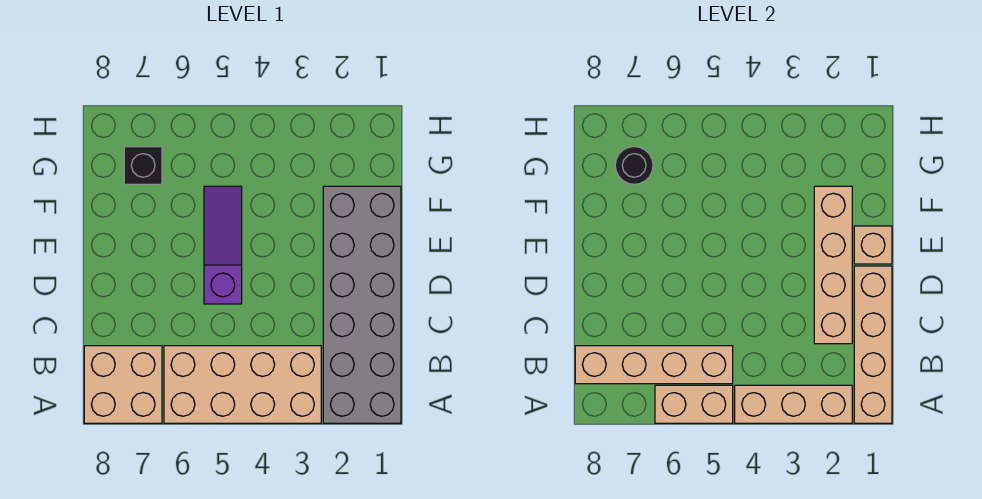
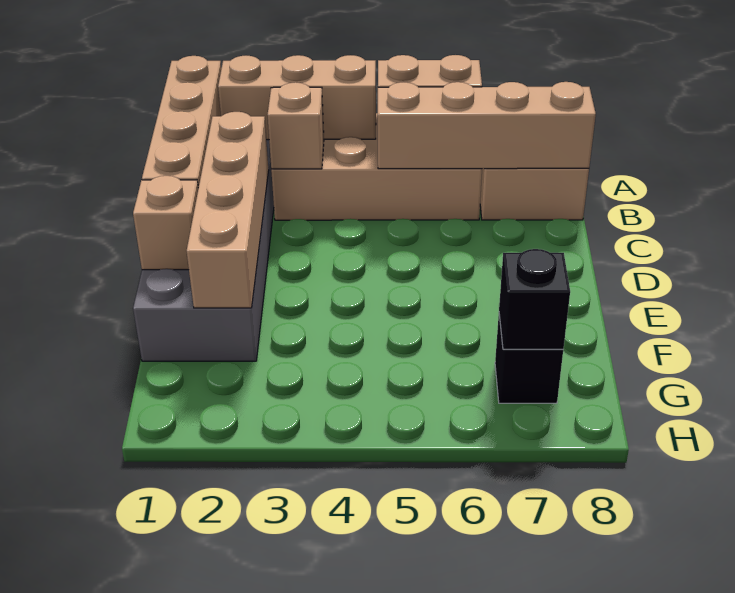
none -> tan 1x1 brick [268,82,324,169]
purple 1x3 slope [204,186,242,304] -> none
black 1x1 round brick [615,147,653,184] -> black 1x1 brick [499,249,570,349]

